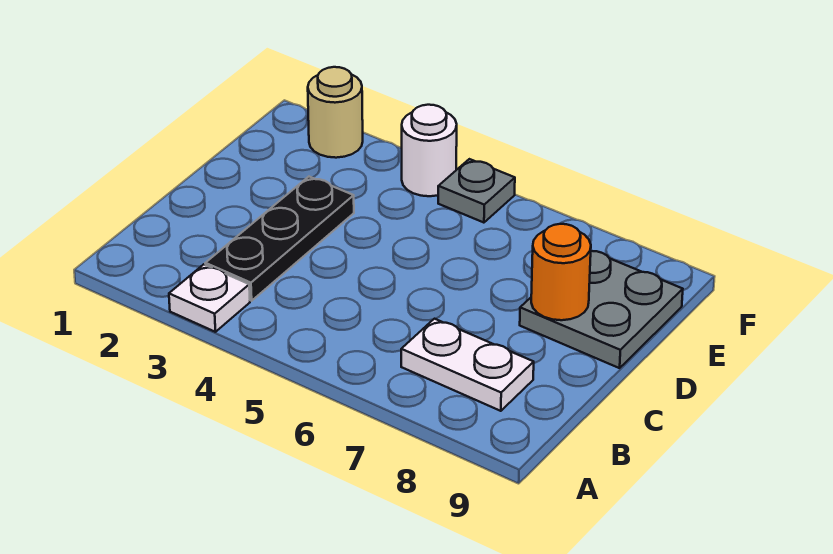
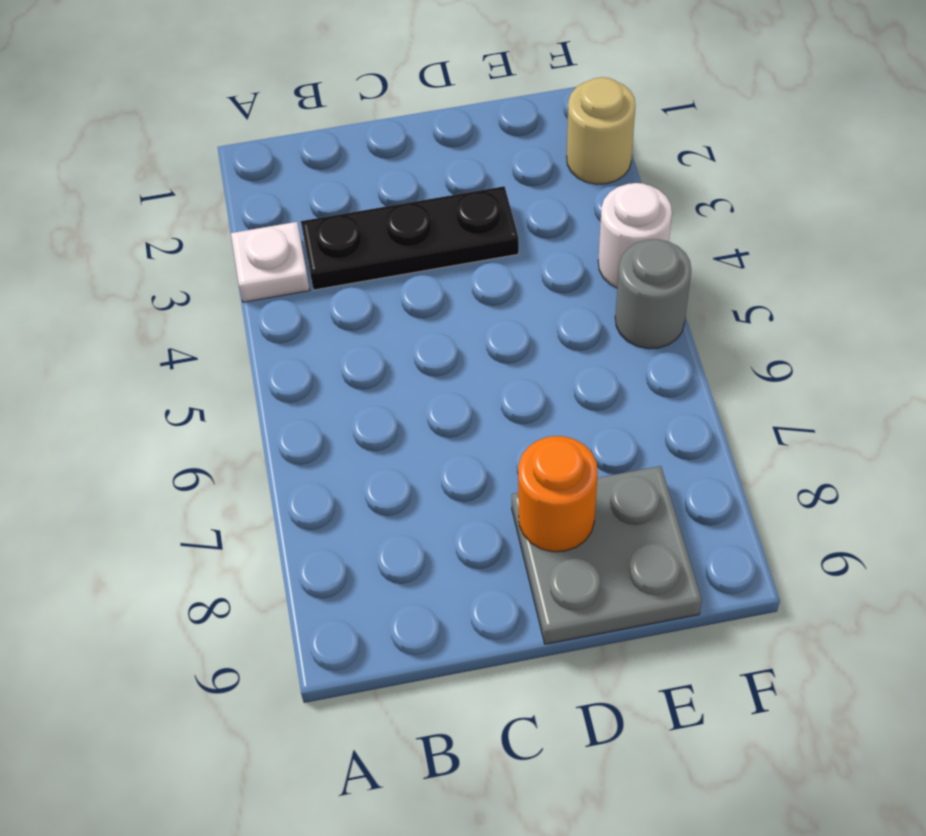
white 1x2 plate [401,319,534,411] -> none
grey 1x1 plate [438,159,515,223] -> grey 1x1 round brick [615,239,691,349]

